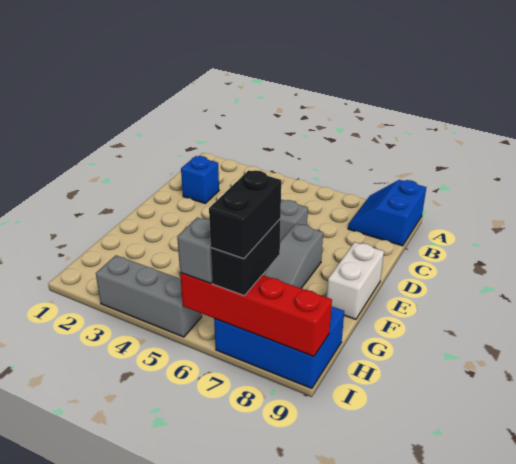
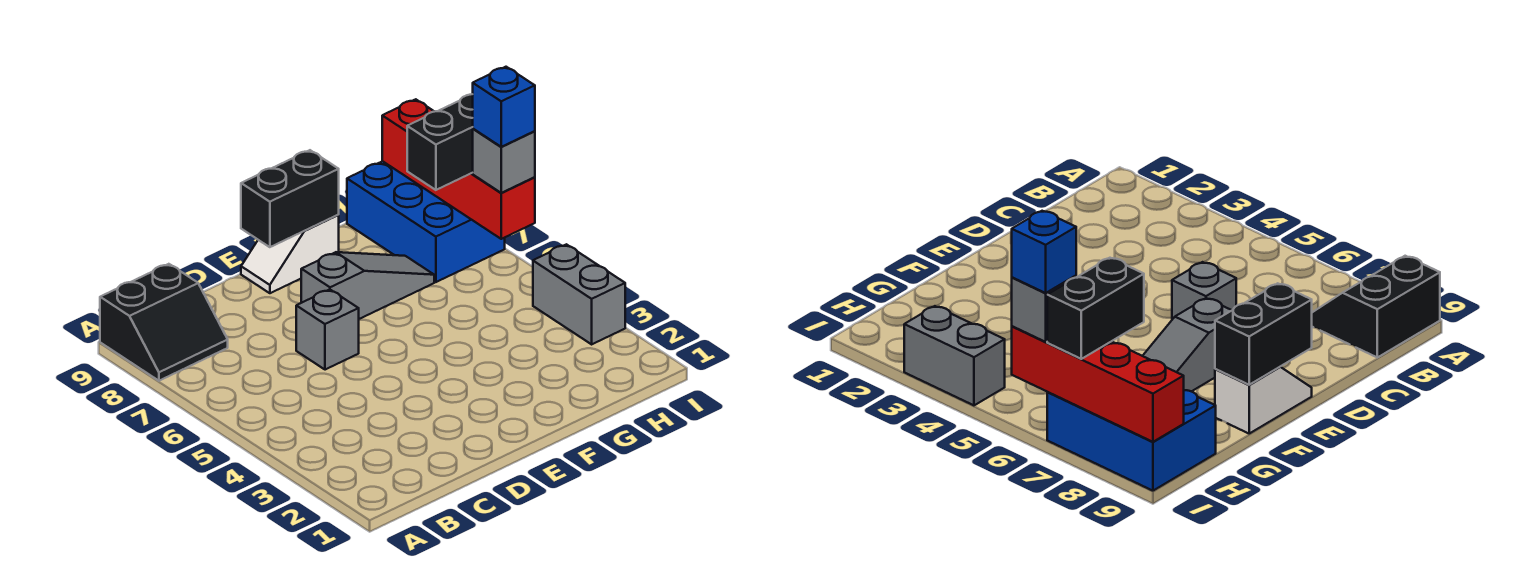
blue 2x2 slope [348,180,426,246] -> black 2x2 slope [100,264,228,381]
blue 1x1 brick [181,156,219,203] -> blue 1x1 brick moved to [473,67,535,147]
white 1x2 brick [327,242,384,319] -> white 1x2 slope [241,215,339,293]
black 1x2 brick [209,170,281,259] -> black 1x2 brick moved to [241,150,339,247]
grey 1x3 brick [96,255,202,337] -> grey 1x2 brick [533,244,625,344]

